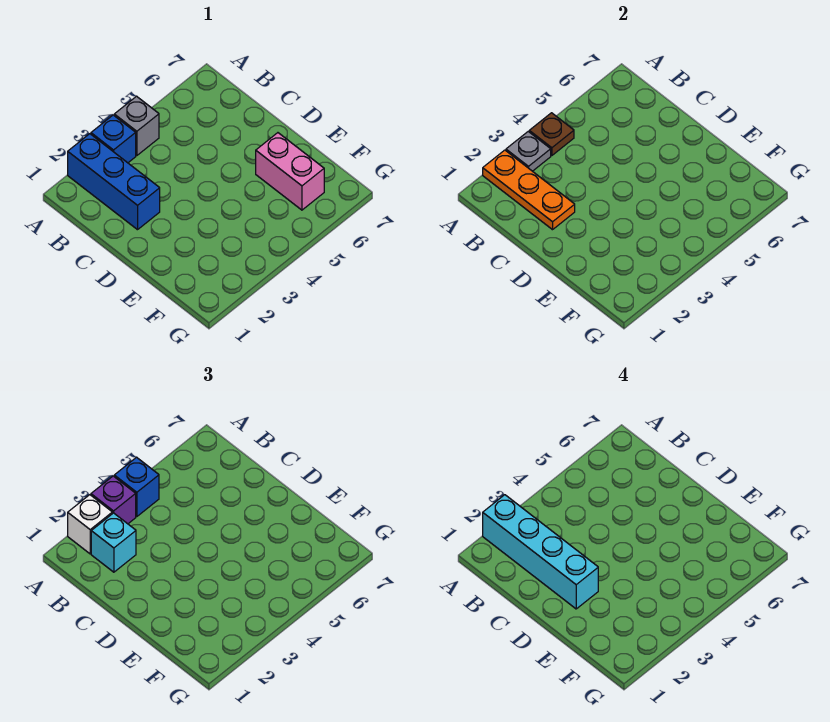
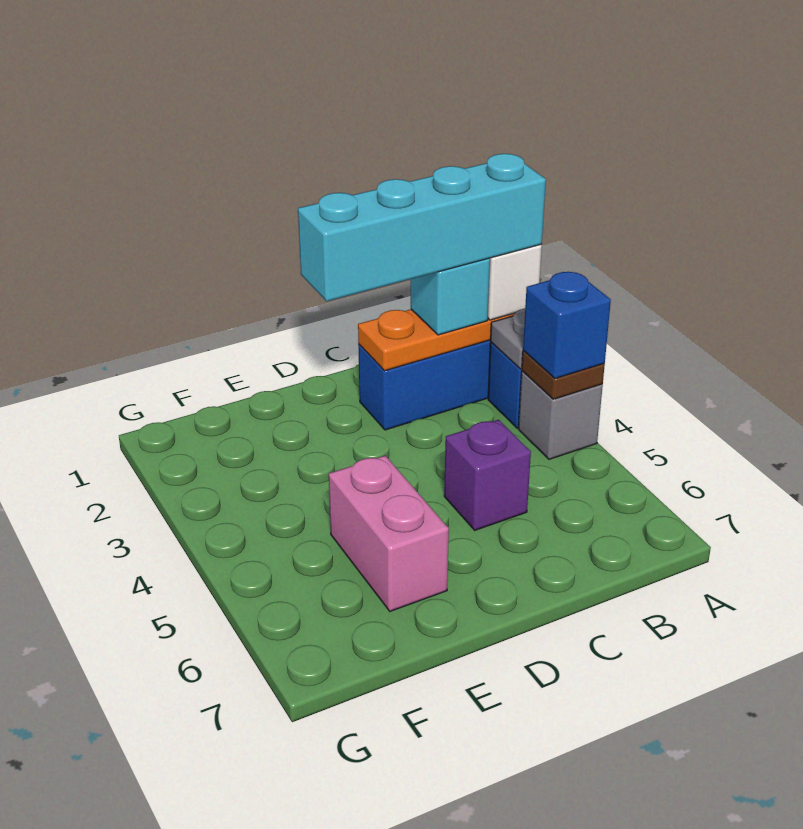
purple 1x1 brick [91,476,136,524] -> purple 1x1 brick moved to [444,420,531,530]
pink 1x2 brick [256,133,324,210] -> pink 1x2 brick turned to [329,456,449,611]

